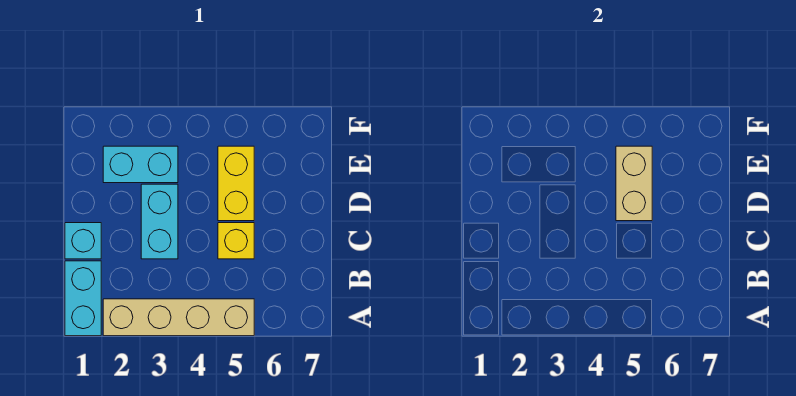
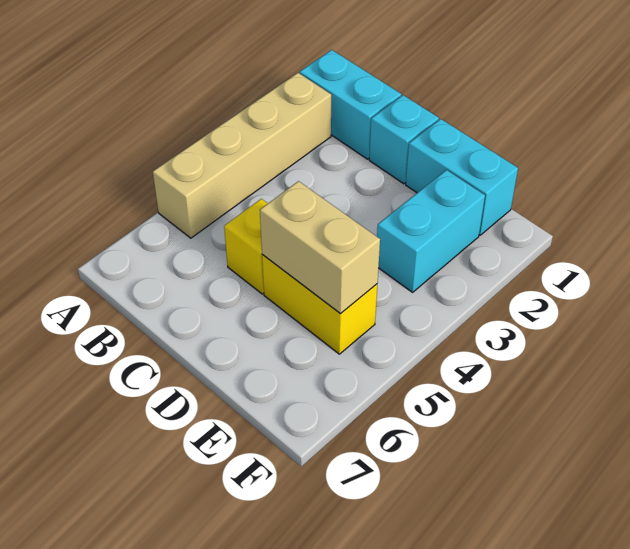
cyan 1x2 brick [141,184,178,259] -> cyan 1x2 brick moved to [406,119,518,235]

